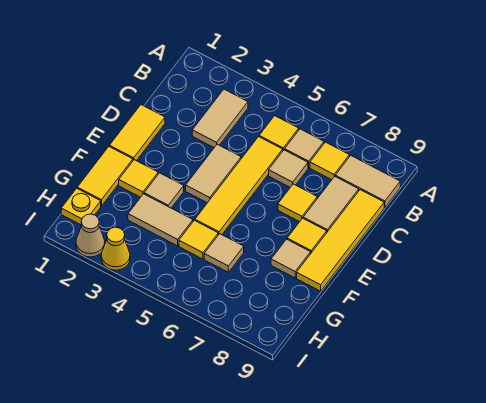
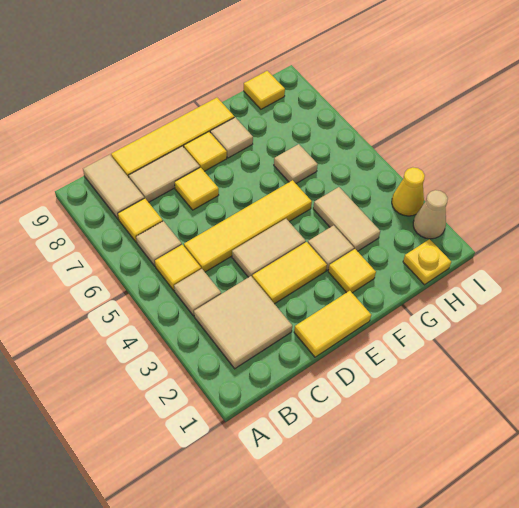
tan 1x2 tile [192,89,248,147] -> tan 2x2 tile [194,276,292,369]
tan 1x1 tile [269,150,308,187] -> tan 1x1 tile moved to [174,269,221,316]
yellow 1x2 tile [77,147,133,206] -> yellow 1x2 tile moved to [252,242,327,304]
yellow 1x1 tile [179,220,218,259] -> yellow 1x1 tile moved to [244,71,285,109]

